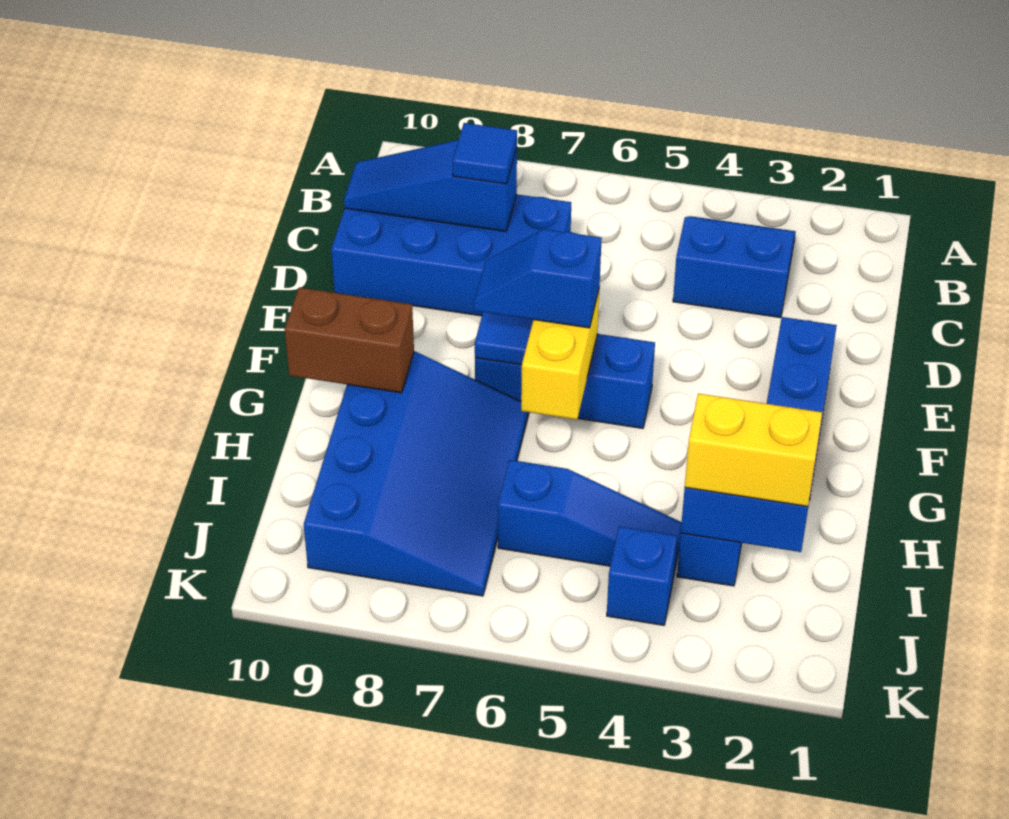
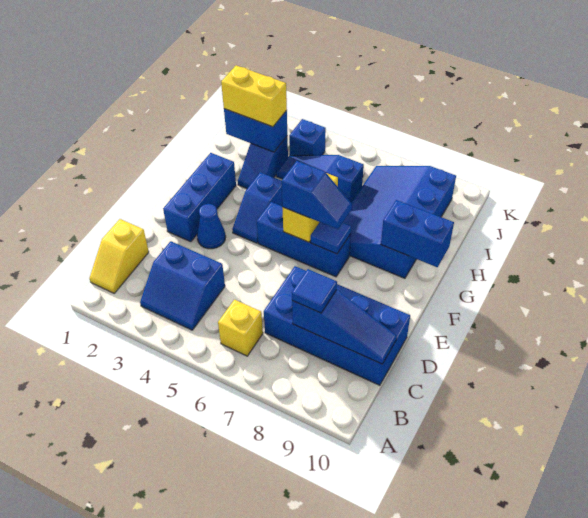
none -> yellow 1x2 slope [89,219,149,293]
none -> yellow 1x1 brick [218,300,263,356]
none -> blue 1x1 cone [197,204,226,249]
none -> blue 1x2 slope [232,172,282,243]
brown 1x2 brick [285,288,414,393] -> blue 1x2 brick [381,200,454,267]

